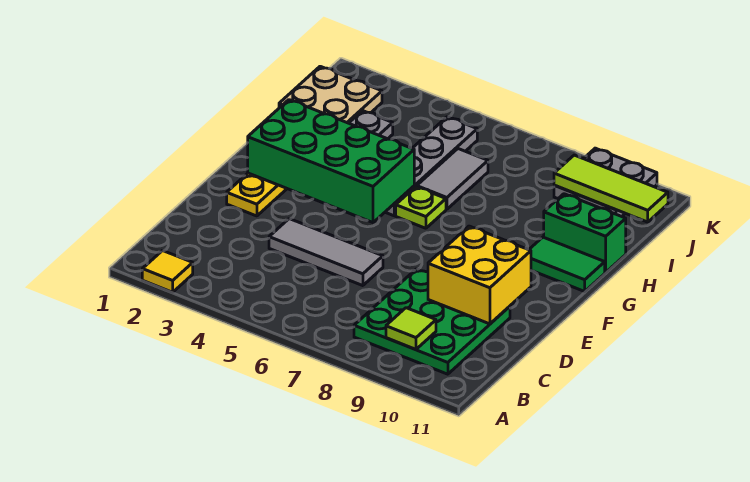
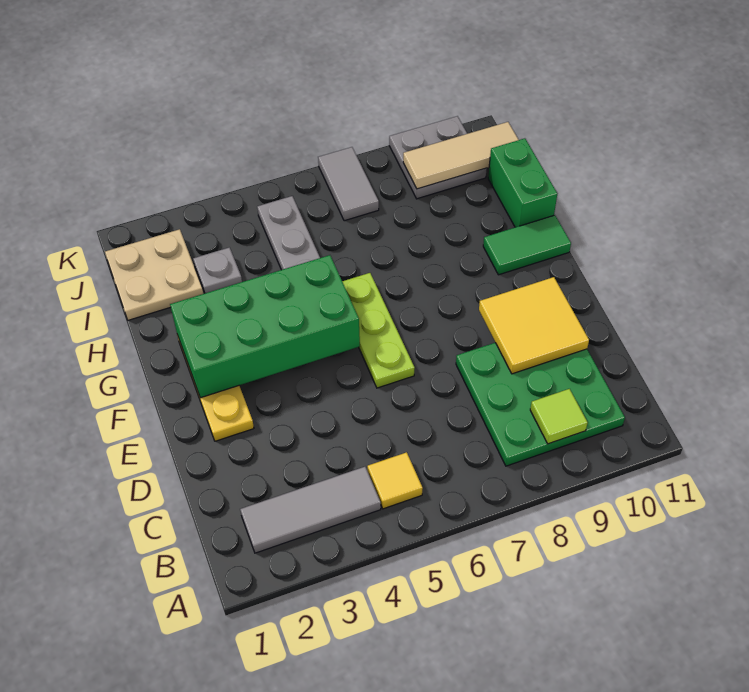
yellow 1x1 tile [142,251,193,292] -> yellow 1x1 tile moved to [367,452,423,509]
grey 1x3 tile [269,219,383,286] -> grey 1x3 tile moved to [240,467,381,553]
yellow 2x2 brick [428,226,531,324] -> yellow 2x2 tile [479,277,589,374]
lime 1x1 plate [396,187,446,228] -> lime 1x3 plate [342,273,415,388]
grey 1x2 tile [417,149,488,209] -> grey 1x2 tile moved to [318,147,379,221]
green 1x2 brick [544,194,626,272] -> green 1x2 brick turned to [488,138,557,227]
lime 1x3 tile [554,155,668,222] -> tan 1x3 tile [403,122,519,189]

